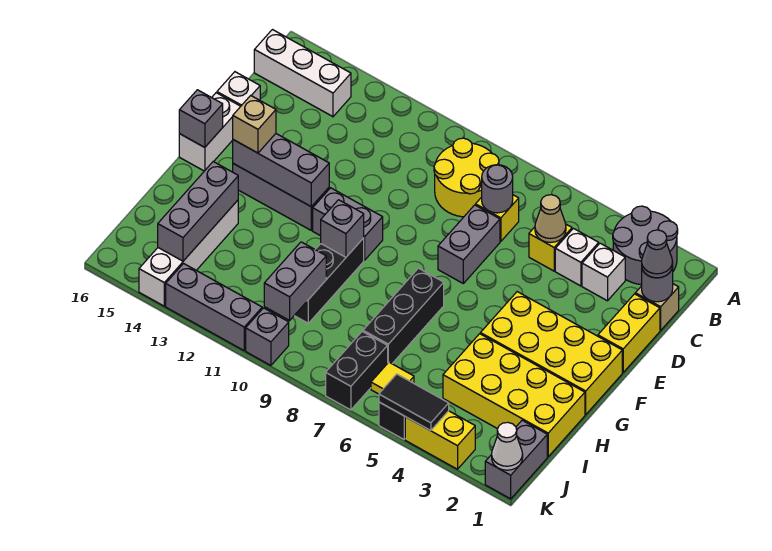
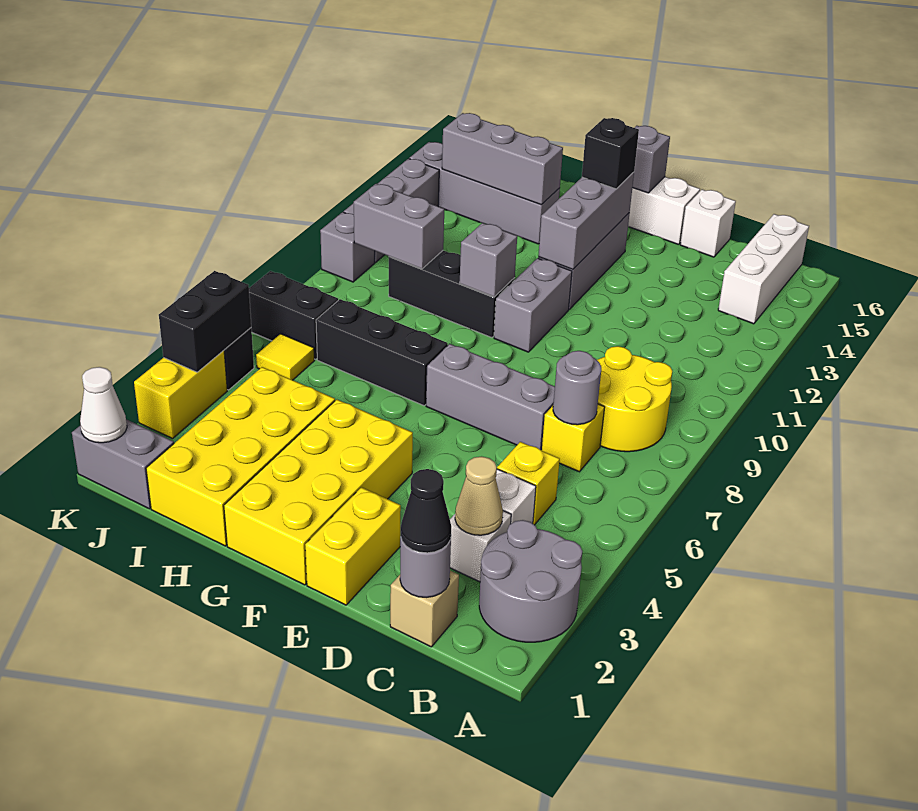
grey 1x1 cone [642,230,673,278] -> black 1x1 cone [401,469,452,553]
tan 1x1 cone [535,195,566,243] -> tan 1x1 cone moved to [455,456,503,535]
yellow 1x2 brick [598,294,660,372] -> yellow 1x2 brick turned to [305,487,401,605]
grey 1x2 brick [438,205,500,283] -> grey 1x3 brick [426,344,555,451]
tan 1x1 brick [233,96,276,153] -> black 1x1 brick [582,118,639,189]
white 1x4 brick [139,200,238,306] -> grey 1x4 brick [409,142,560,244]
black 1x2 tile [379,374,449,431] -> black 1x2 brick [159,271,251,372]

